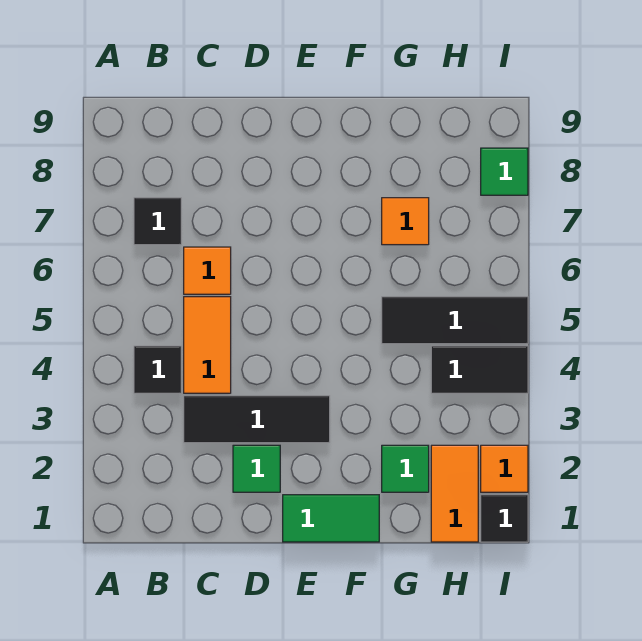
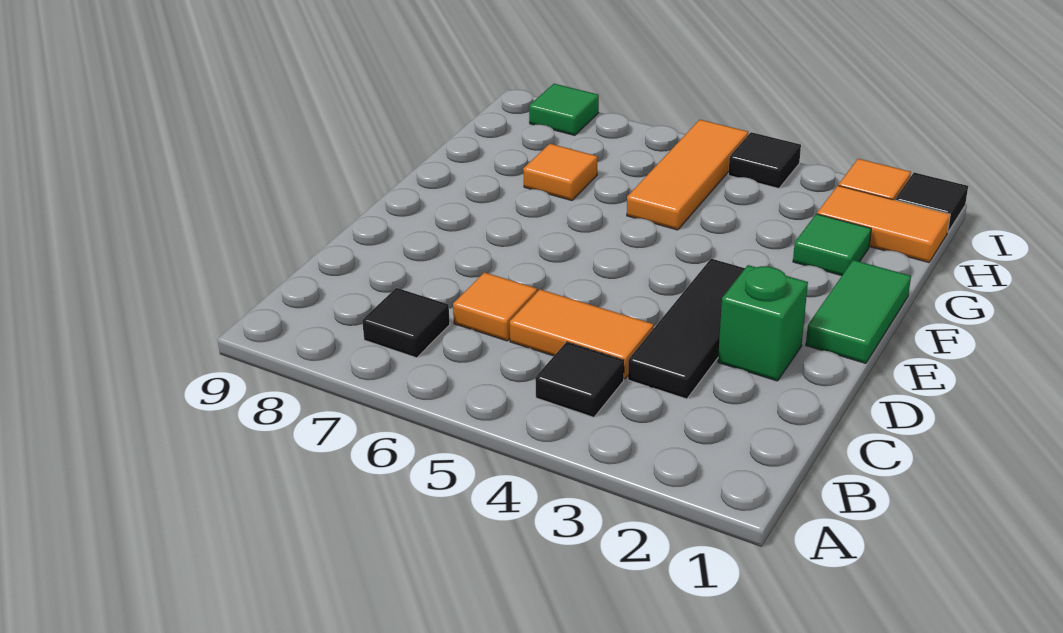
green 1x1 tile [233,445,280,492] -> green 1x1 brick [718,265,808,381]
black 1x3 tile [382,297,528,344] -> orange 1x3 tile [627,120,748,230]
black 1x2 tile [431,346,528,393] -> black 1x1 tile [728,132,801,188]

